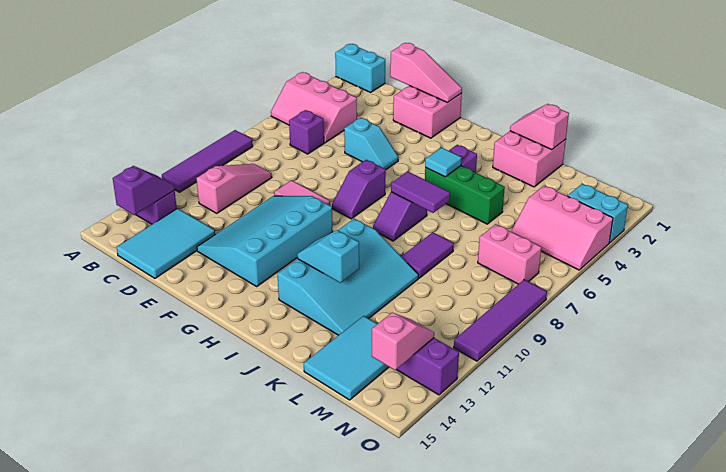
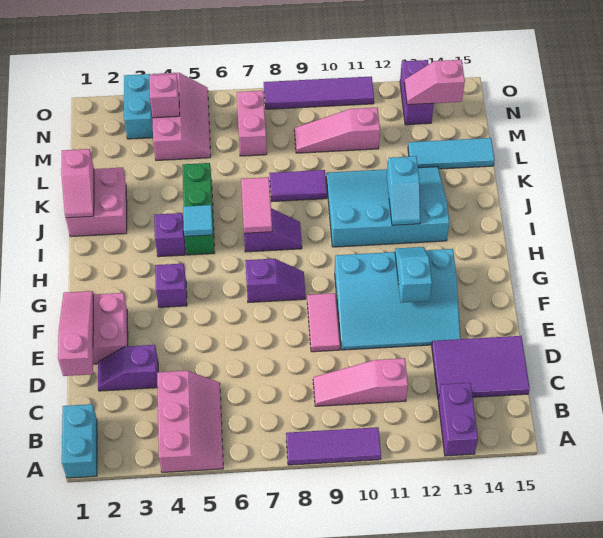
purple 1x4 tile [162,130,253,192] -> purple 1x3 tile [286,427,381,465]
purple 1x2 slope [113,166,175,215] -> purple 1x2 slope moved to [98,345,158,391]
purple 1x1 brick [289,110,324,154] -> purple 1x1 brick moved to [155,264,187,307]
cyan 2x3 tile [117,209,215,278] -> purple 2x3 tile [432,336,530,399]
cyan 1x2 slope [344,118,398,170] -> cyan 1x2 slope moved to [395,247,432,303]
purple 1x2 tile [391,172,450,213] -> pink 1x2 tile [241,177,272,233]
cyan 2x3 tile [304,316,389,400] -> cyan 1x3 tile [408,138,495,169]
none -> pink 1x3 slope [294,108,380,153]
none -> pink 1x1 brick [149,74,180,118]

